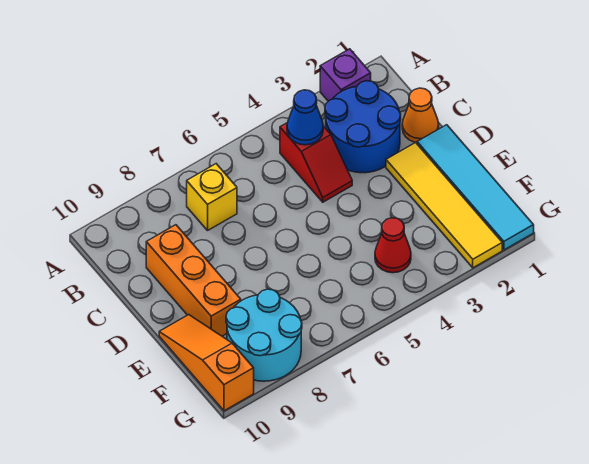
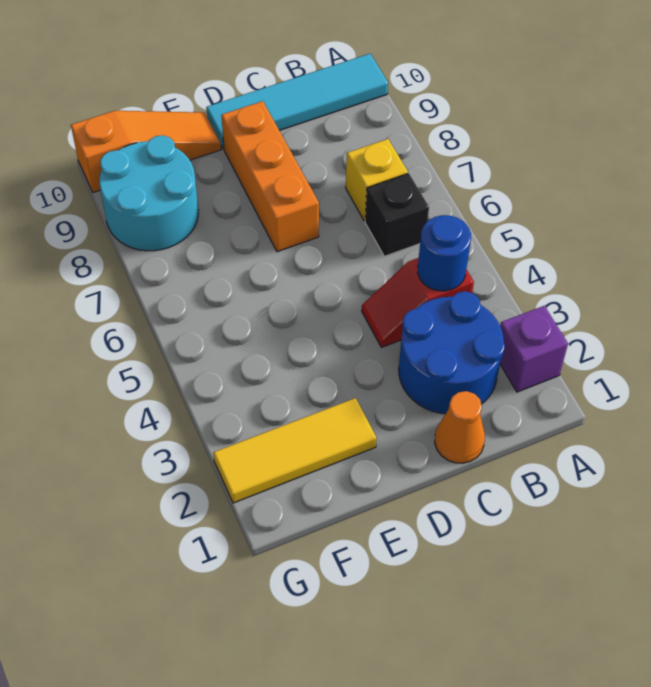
blue 1x1 cone [287,90,323,145] -> blue 1x1 round brick [418,215,471,291]
none -> black 1x1 brick [365,173,429,256]
orange 1x3 brick [146,225,241,336] -> orange 1x3 brick turned to [221,101,319,252]
cyan 1x4 tile [417,125,534,250] -> cyan 1x4 tile moved to [206,54,388,149]
yellow 1x4 tile [386,142,502,268] -> yellow 1x3 tile [213,398,377,503]
red 1x1 cone [375,218,411,273] -> none

